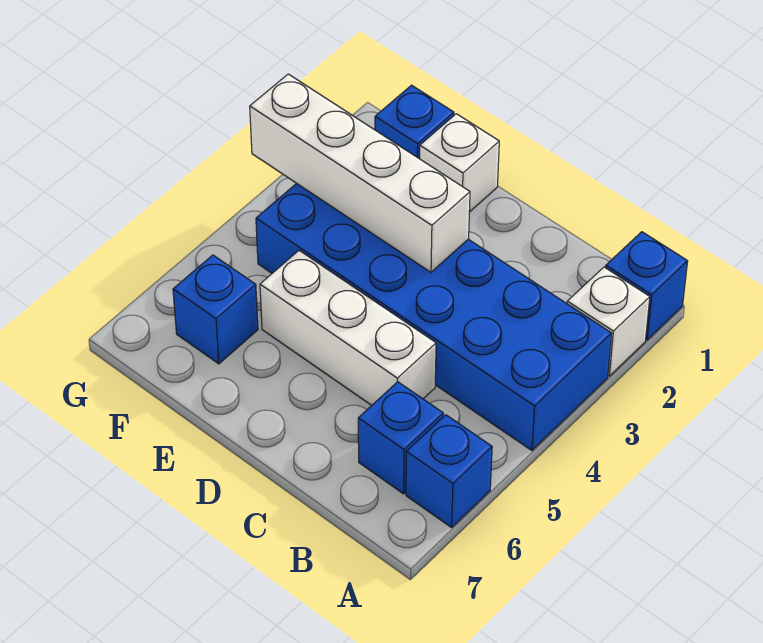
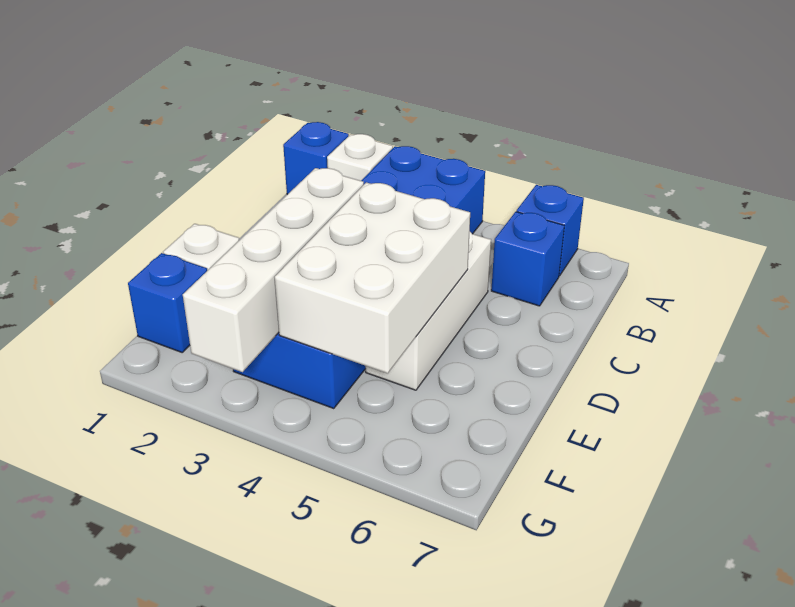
none -> white 2x3 brick [275,182,470,373]
blue 1x1 brick [173,255,258,364] -> none

